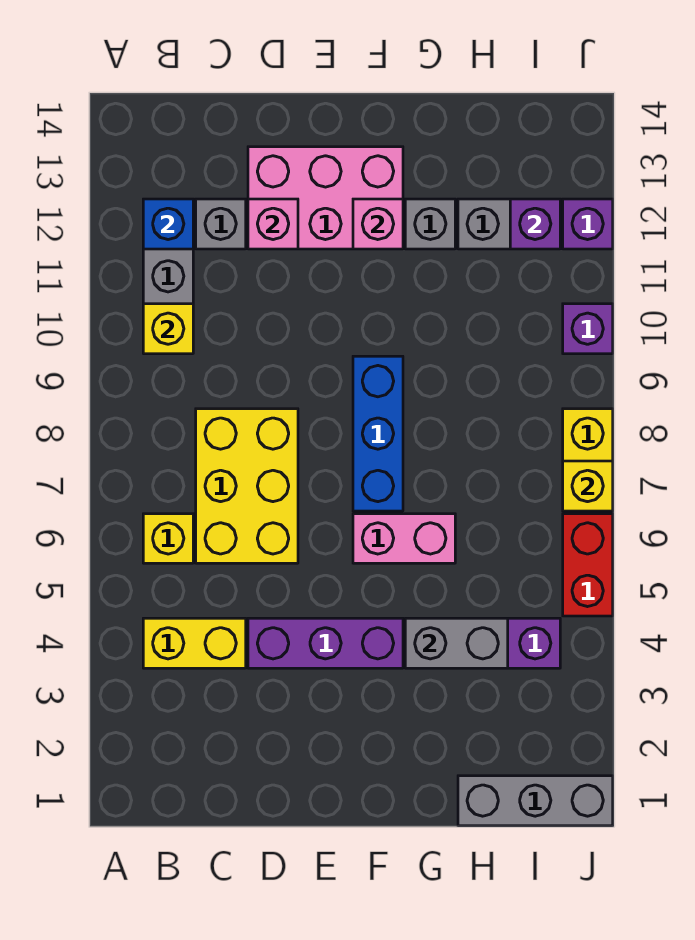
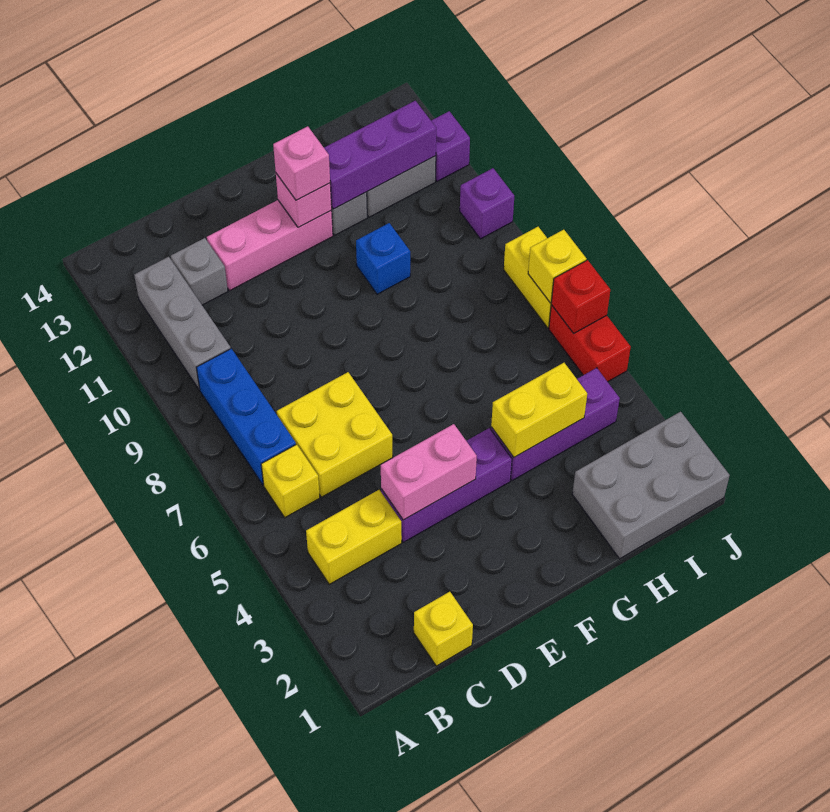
yellow 1x1 brick [143,304,193,354] -> yellow 1x1 brick moved to [414,592,473,666]
blue 1x1 brick [143,199,193,249] -> blue 1x1 brick moved to [356,223,410,294]
yellow 2x3 brick [196,409,298,563] -> yellow 2x2 brick [277,372,393,497]
pink 2x3 brick [248,147,403,249] -> pink 1x3 brick [207,200,333,290]
pink 1x1 brick [248,199,298,249] -> pink 1x1 brick moved to [273,126,330,200]
pink 1x2 brick [353,514,455,563] -> pink 1x2 brick moved to [381,424,477,520]
blue 1x3 brick [353,356,403,511] -> blue 1x3 brick moved to [196,349,296,485]
grey 1x2 brick [405,618,508,668] -> yellow 1x2 brick [491,363,587,457]
grey 1x3 brick [458,776,613,826] -> grey 2x3 brick [572,412,730,559]
purple 1x1 brick [510,199,560,249] -> purple 1x3 brick [324,101,436,209]
none -> red 1x1 brick [551,260,610,333]

